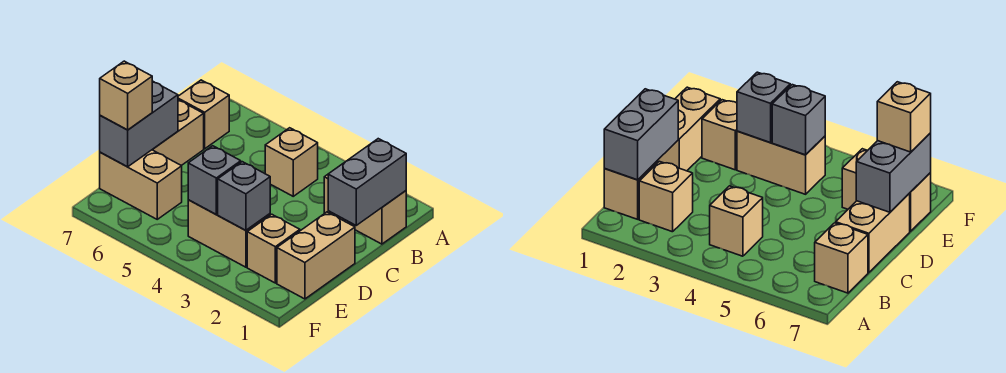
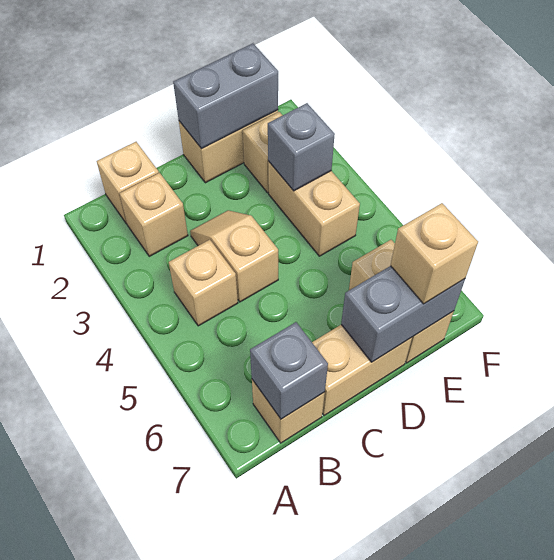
grey 1x2 brick [328,139,406,225] -> grey 1x2 brick moved to [173,43,278,149]
none -> tan 1x2 slope [190,210,278,302]
grey 1x1 brick [188,146,241,214] -> grey 1x1 brick moved to [250,322,328,419]

